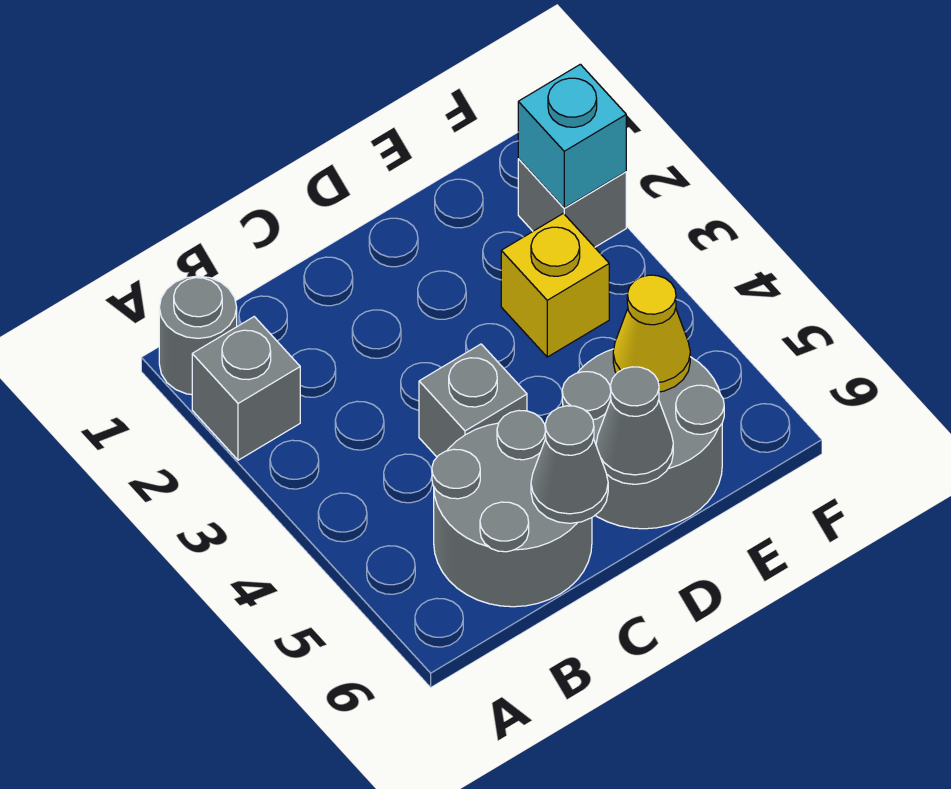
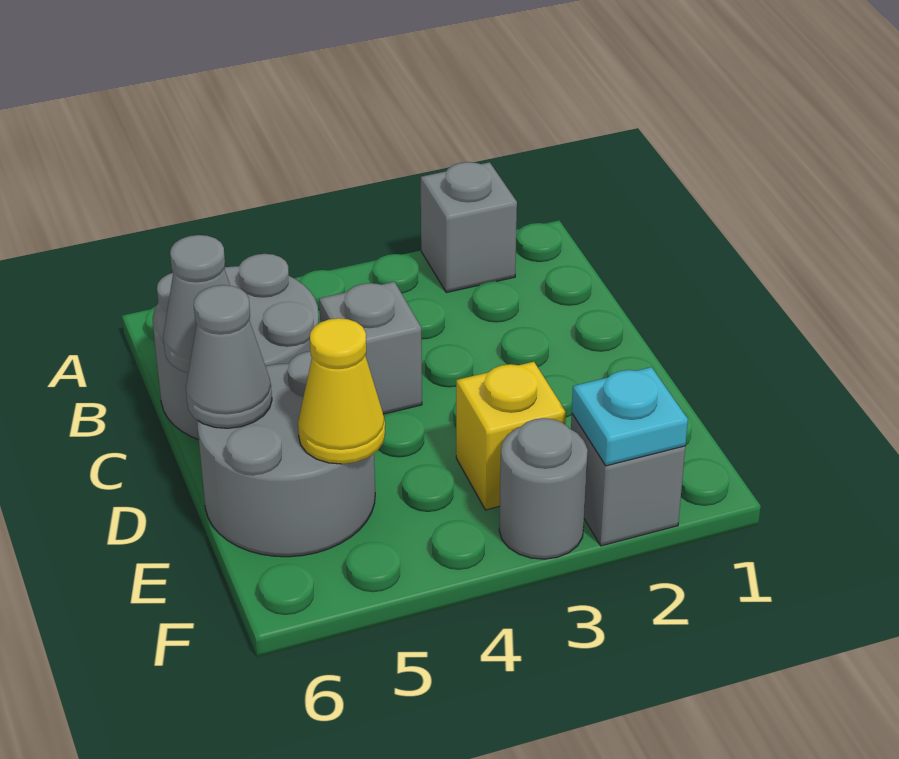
grey 1x1 round brick [159,276,237,395] -> grey 1x1 round brick moved to [499,418,588,559]
cyan 1x1 brick [518,64,626,208] -> cyan 1x1 plate [572,367,688,466]

